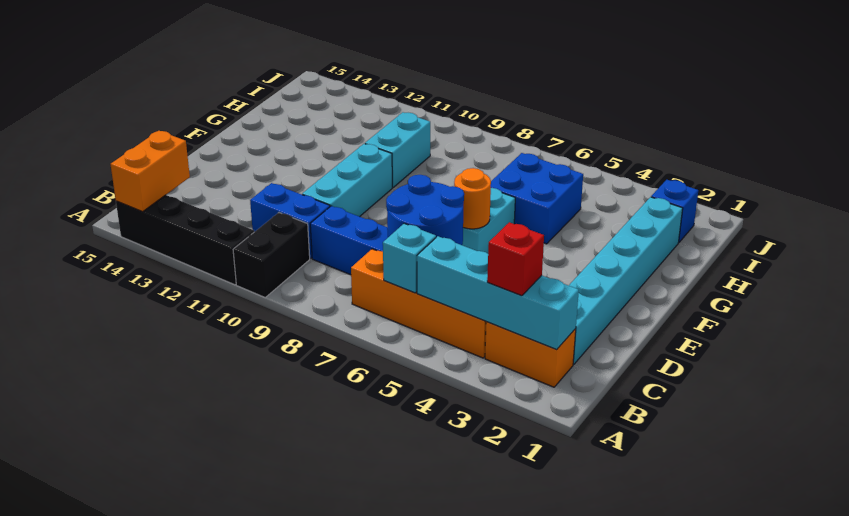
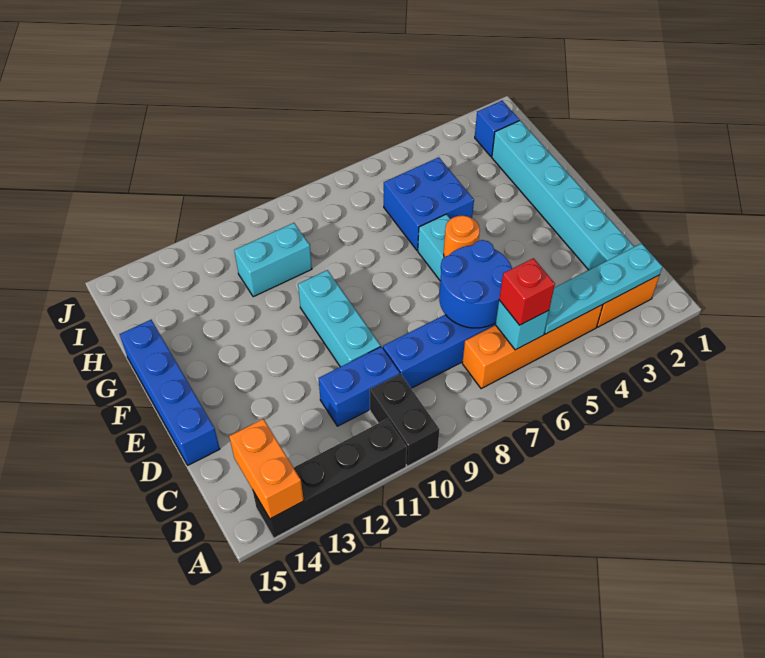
cyan 1x4 brick [417,236,579,349] -> cyan 1x4 plate [544,243,663,334]
red 1x1 brick [487,222,544,296] -> red 1x1 brick moved to [499,258,555,325]
none -> blue 1x4 brick [120,320,220,465]
cyan 1x2 brick [365,112,430,187] -> cyan 1x2 brick turned to [234,223,312,297]

